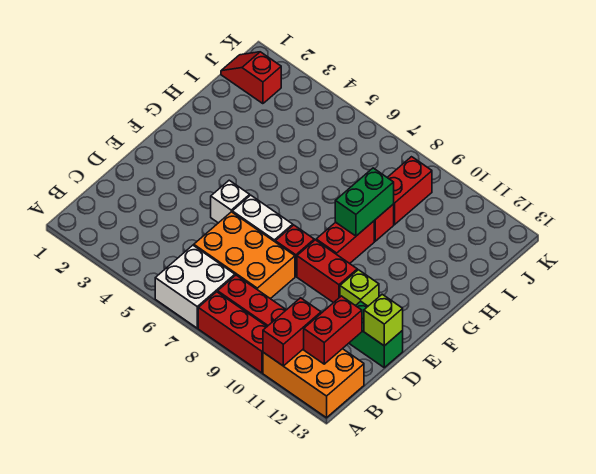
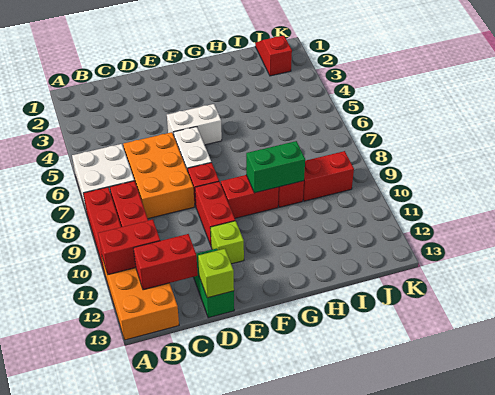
white 1x1 brick [211,180,250,223] -> white 1x2 brick [167,104,222,145]

